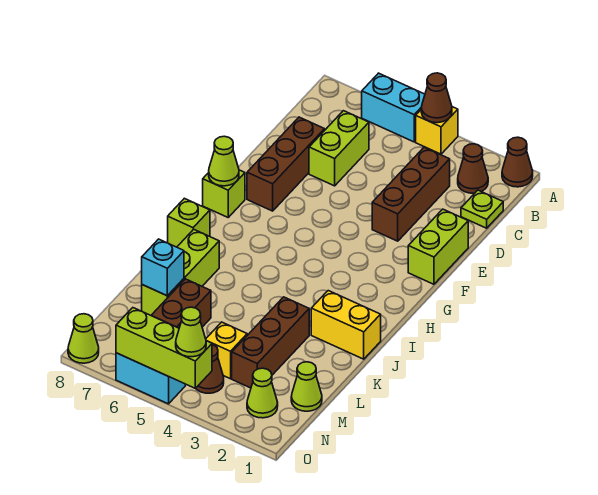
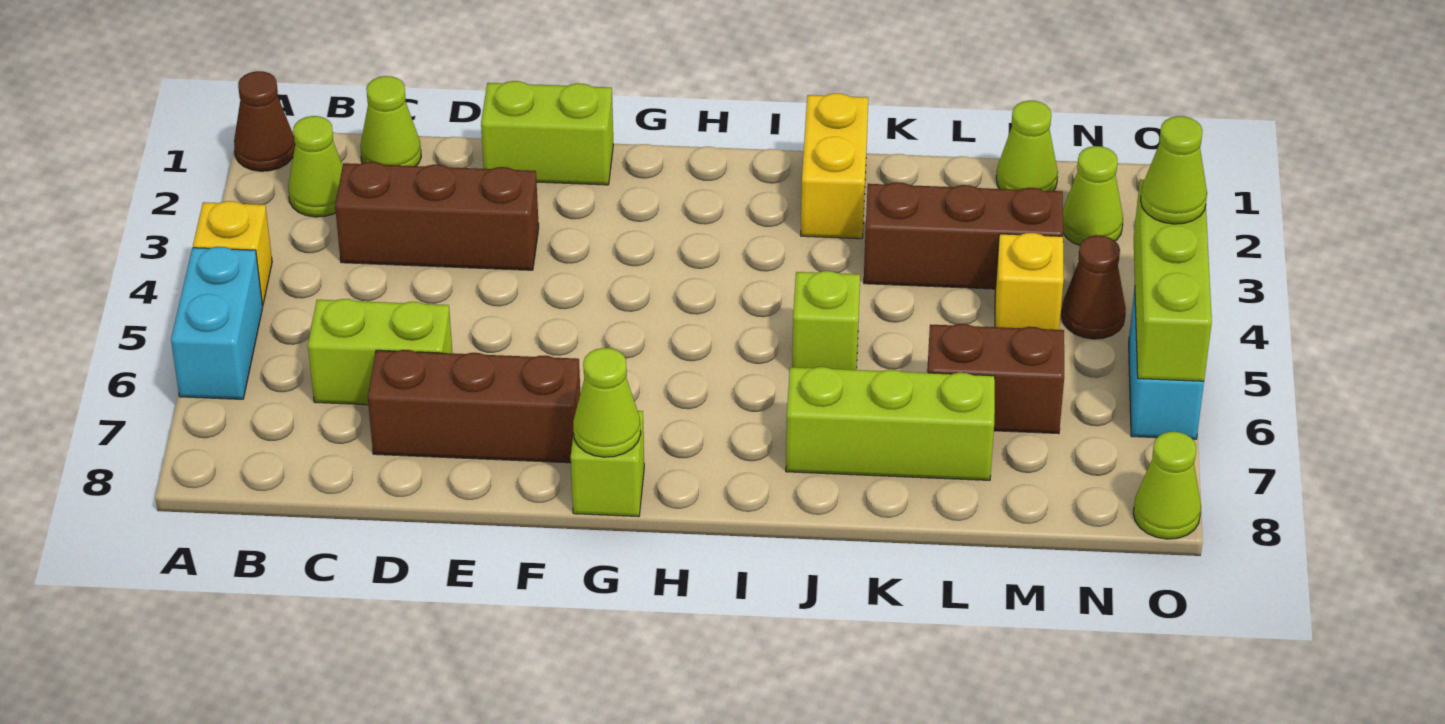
brown 1x1 cone [421,73,452,123] -> none
brown 1x1 cone [458,144,488,193] -> lime 1x1 cone [288,116,343,217]
lime 1x1 plate [461,190,503,228] -> lime 1x1 cone [360,76,421,166]
lime 1x1 brick [168,198,210,247] -> lime 1x1 brick moved to [792,271,860,370]
cyan 1x1 brick [142,239,184,296] -> none

